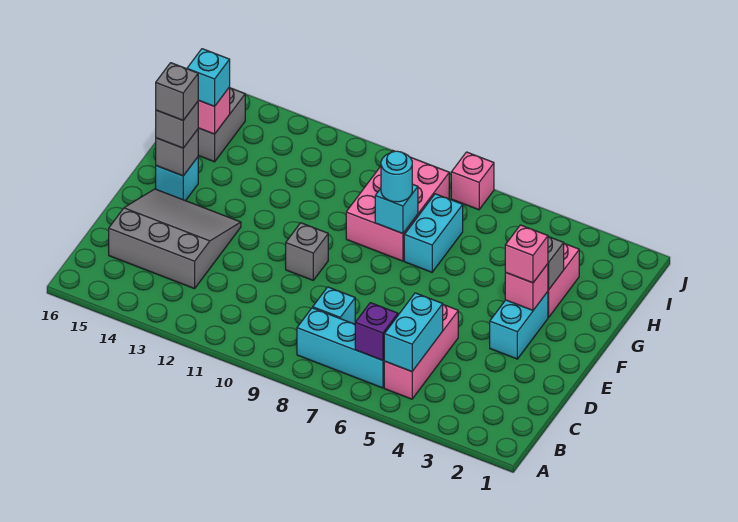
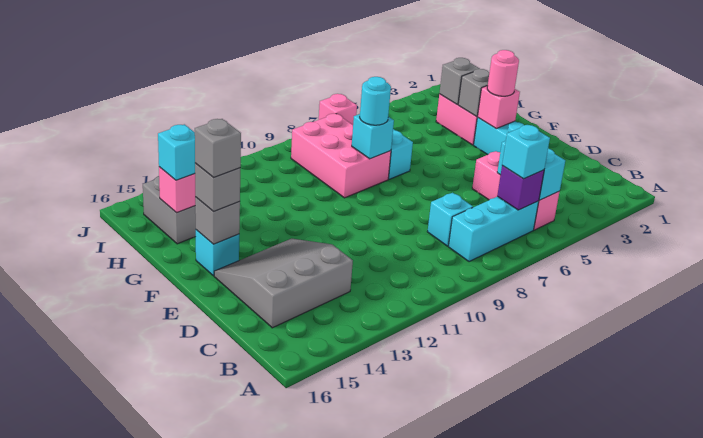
none -> cyan 1x1 brick [502,125,550,179]
grey 1x1 brick [286,223,328,280] -> grey 1x1 brick moved to [439,58,480,104]
pink 1x1 brick [505,225,548,283] -> pink 1x1 round brick [487,50,519,96]

